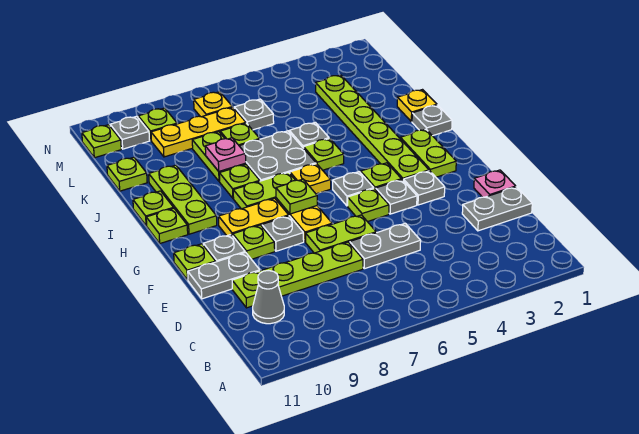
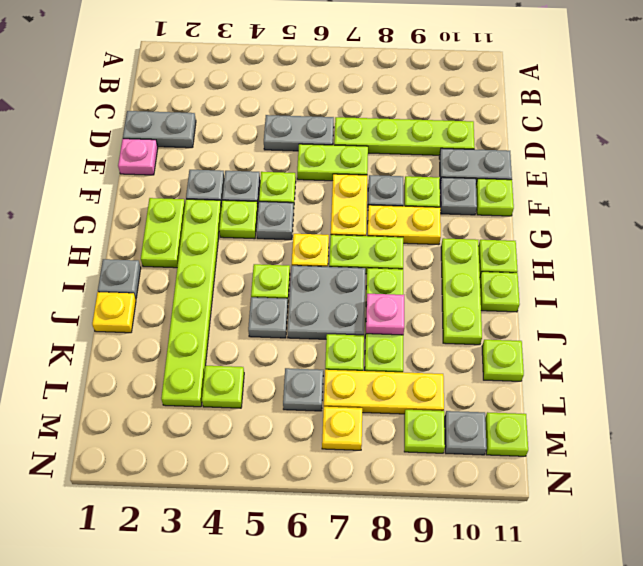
grey 1x1 cone [253,271,284,324] -> none
lime 1x1 plate [276,179,317,214] -> lime 1x1 plate moved to [202,366,244,408]

